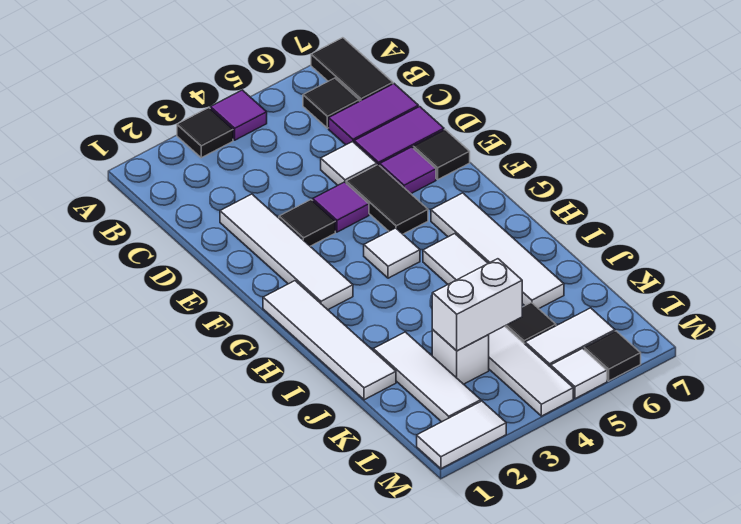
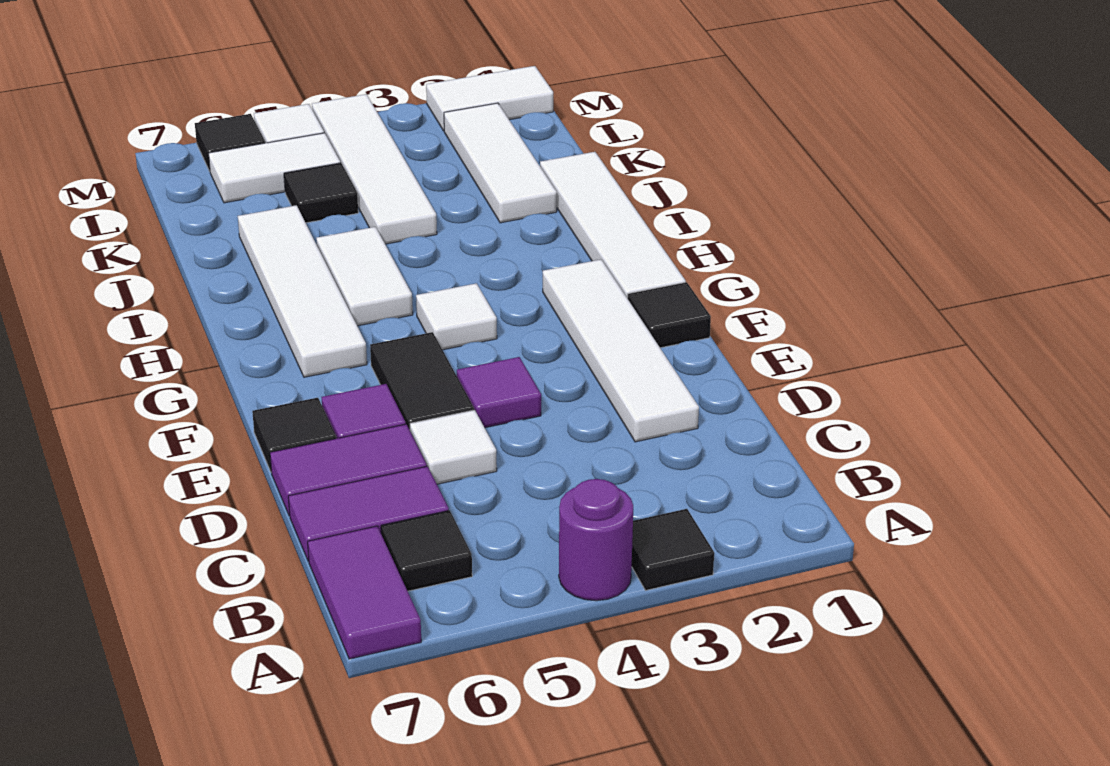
purple 1x1 tile [210,90,267,140] -> purple 1x1 round brick [559,479,633,601]
black 1x2 tile [311,38,393,101] -> purple 1x2 tile [308,526,421,659]
black 1x1 tile [279,200,335,246] -> black 1x1 tile moved to [628,282,711,348]
white 1x1 brick [432,330,489,384] -> none
white 1x2 brick [432,259,522,351] -> none

